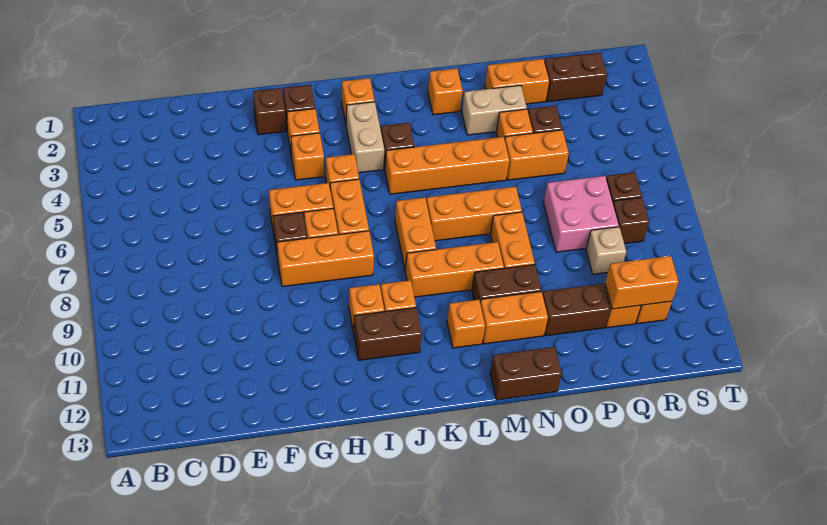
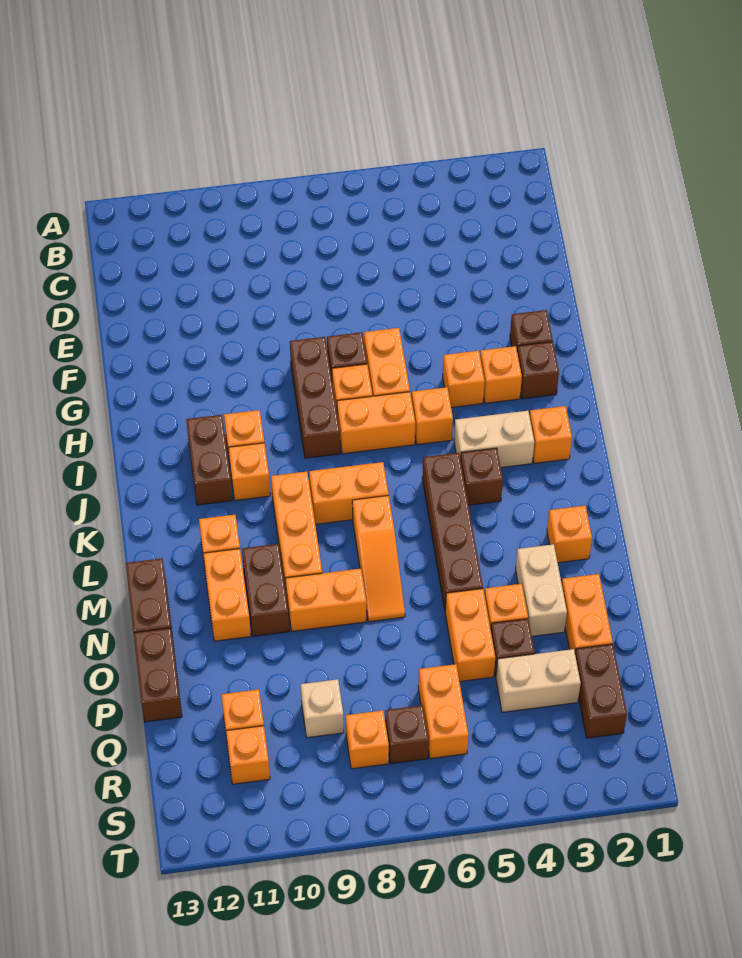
orange 1x3 brick [277,231,374,287] -> brown 1x3 brick [290,337,340,458]
orange 1x4 brick [385,137,509,194] -> brown 1x4 brick [422,453,483,610]
orange 1x3 brick [426,187,522,241] -> orange 1x3 slope [352,496,405,622]
brown 1x2 brick [542,284,610,336] -> brown 1x2 brick moved to [134,628,182,722]
pink 2x2 brick [543,176,619,252] -> none
none -> tan 1x2 brick [496,649,581,712]
orange 1x2 brick [605,256,679,309] -> orange 1x2 brick moved to [418,664,468,759]
brown 1x1 brick [613,197,649,244] -> orange 1x1 brick [346,710,389,769]

